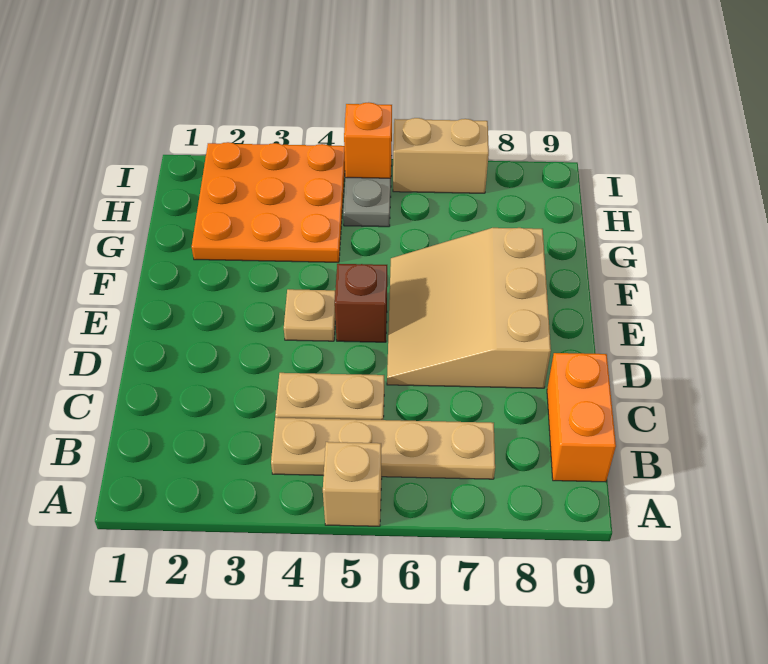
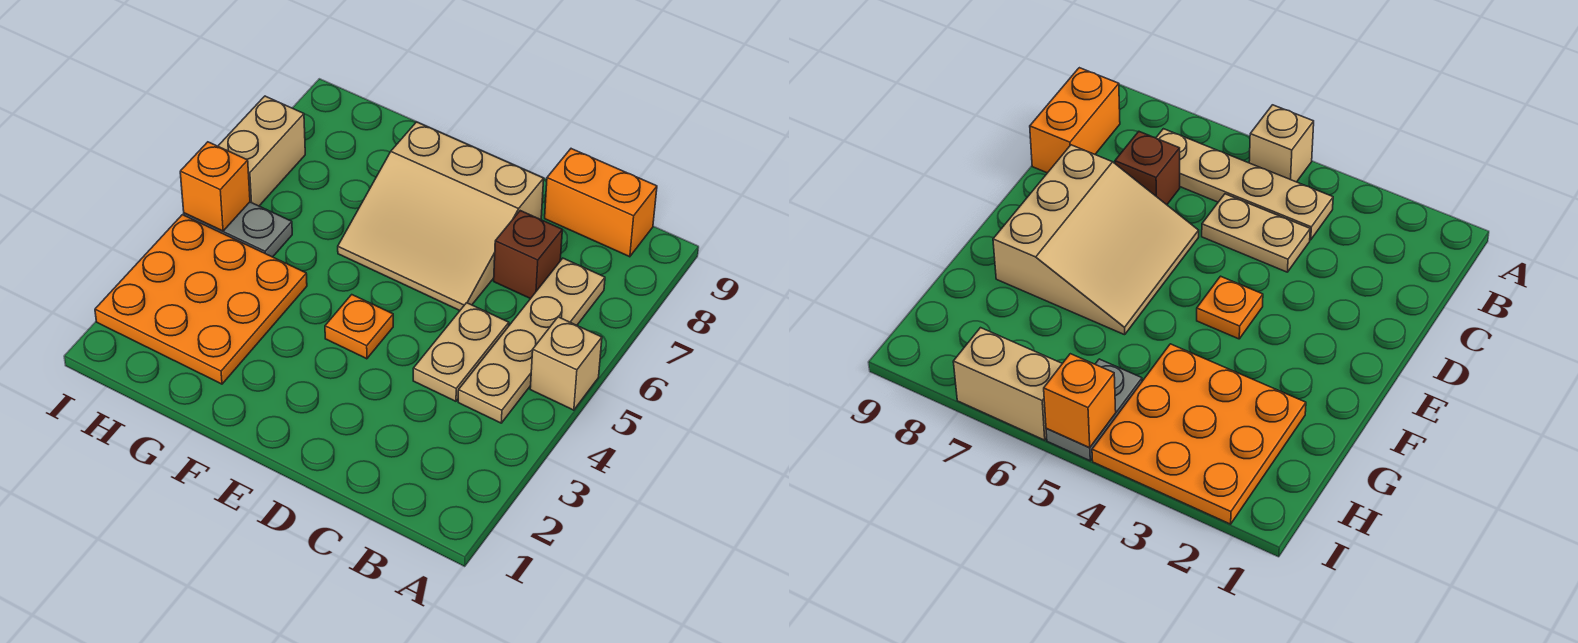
tan 1x1 plate [284,289,335,341] -> orange 1x1 plate [325,295,393,359]
brown 1x1 brick [335,264,387,342] -> brown 1x1 brick moved to [494,211,562,299]

